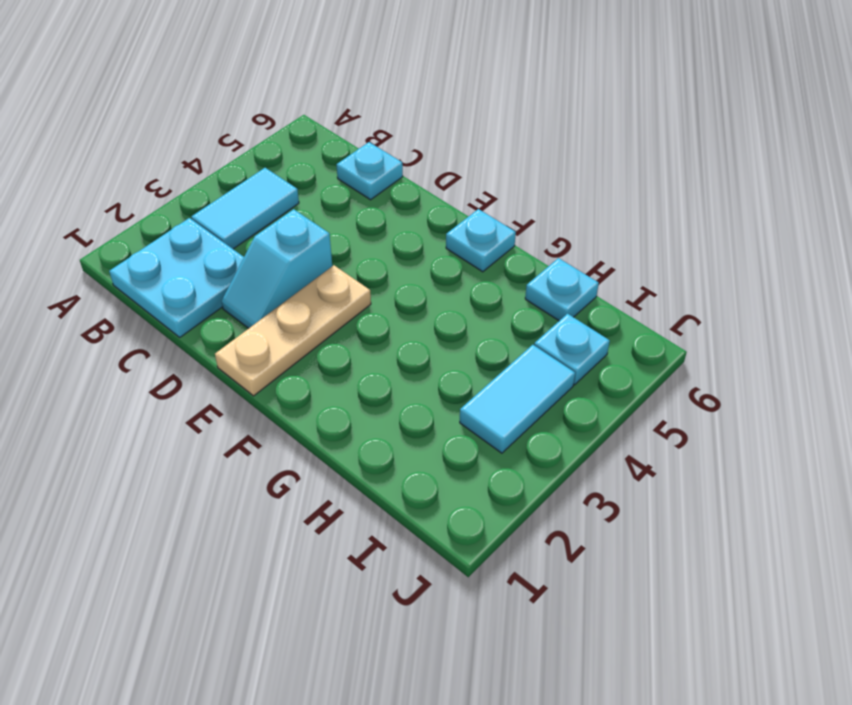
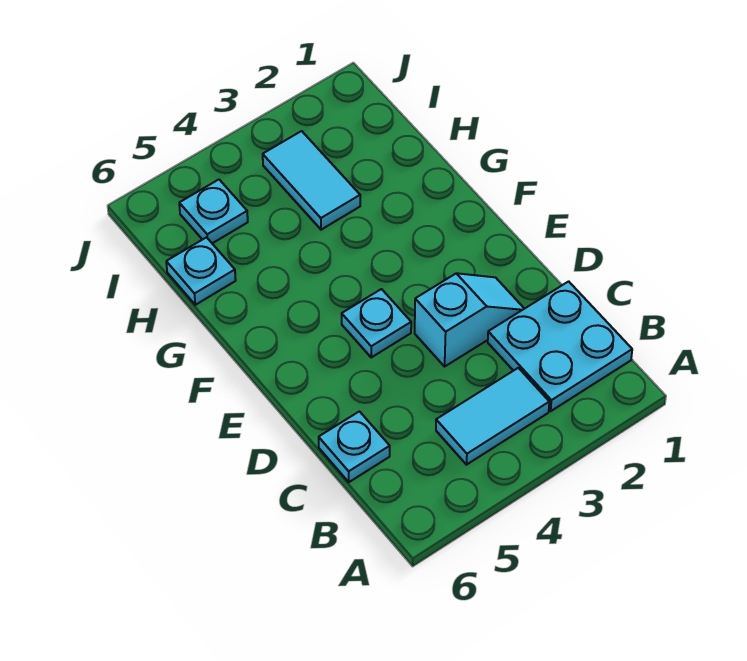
tan 1x3 plate [215,265,371,396] -> none
cyan 1x1 plate [446,209,516,272] -> cyan 1x1 plate moved to [342,289,411,357]
cyan 1x2 tile [460,345,575,453] -> cyan 1x2 tile turned to [263,131,360,230]

